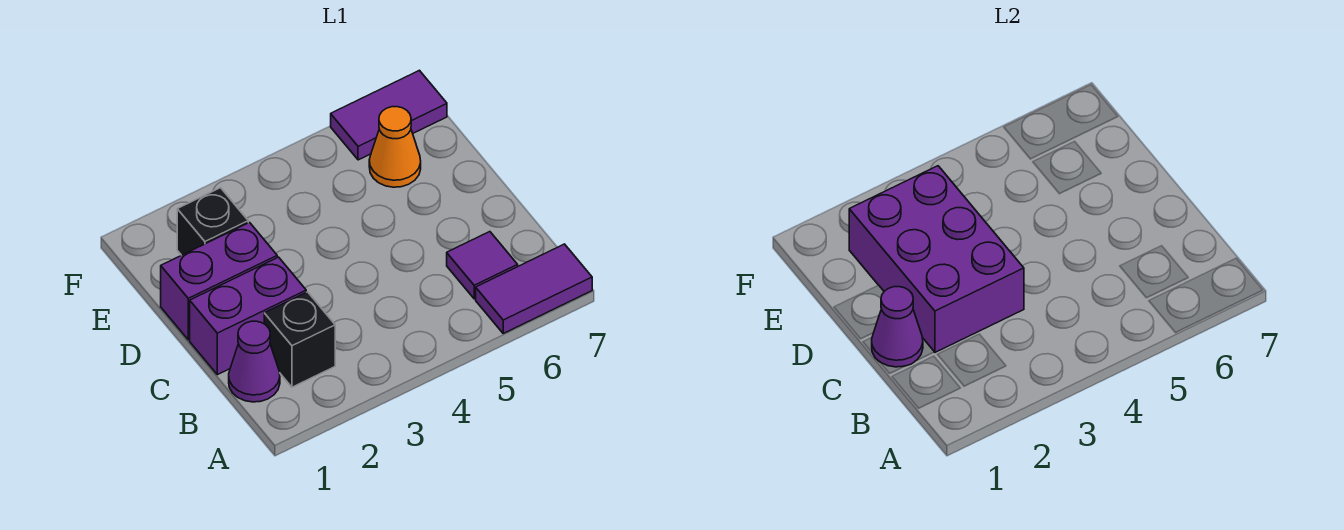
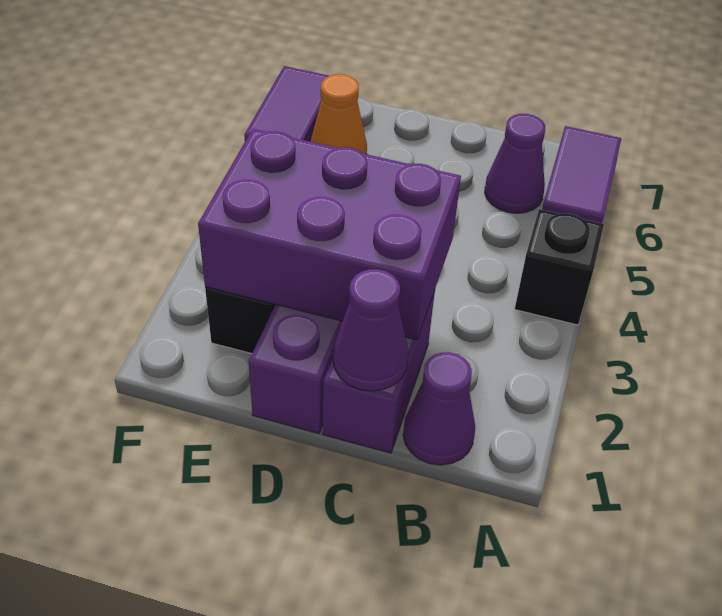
black 1x1 brick [264,292,335,387] -> black 1x1 brick moved to [515,209,604,325]
purple 1x1 tile [447,232,518,299] -> purple 1x1 cone [485,114,545,213]

